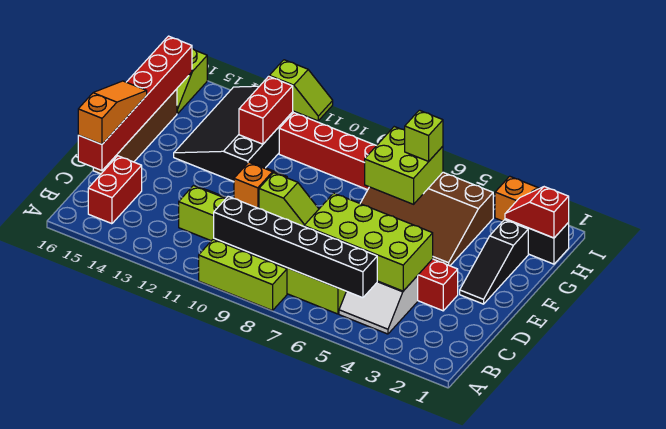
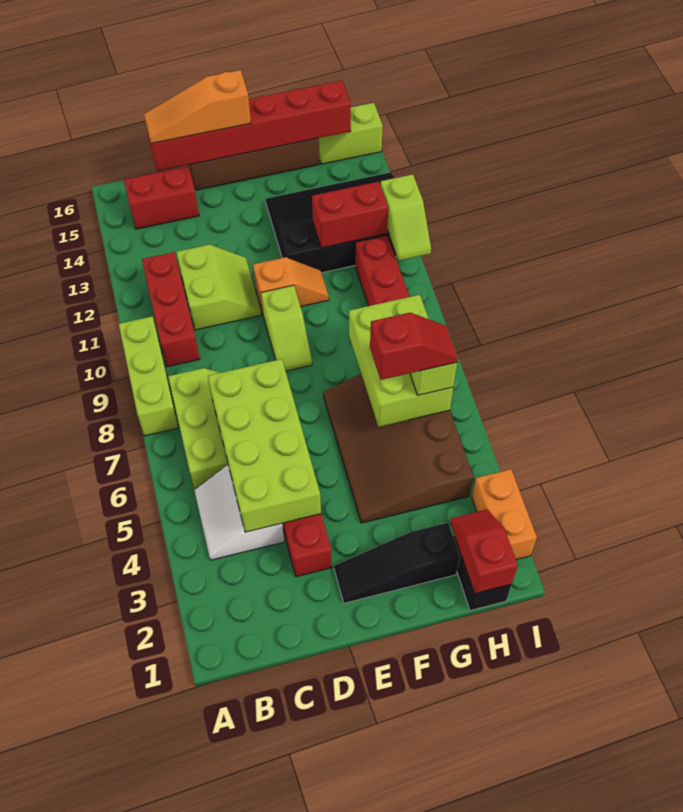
black 1x6 brick [214,196,377,298] -> none
none -> red 1x3 brick [142,252,200,367]
orange 1x3 slope [78,81,147,144] -> orange 1x3 slope turned to [144,70,251,143]
lime 2x2 brick [365,127,443,204] -> lime 2x3 brick [349,295,453,427]
none -> red 1x2 slope [370,313,458,380]

